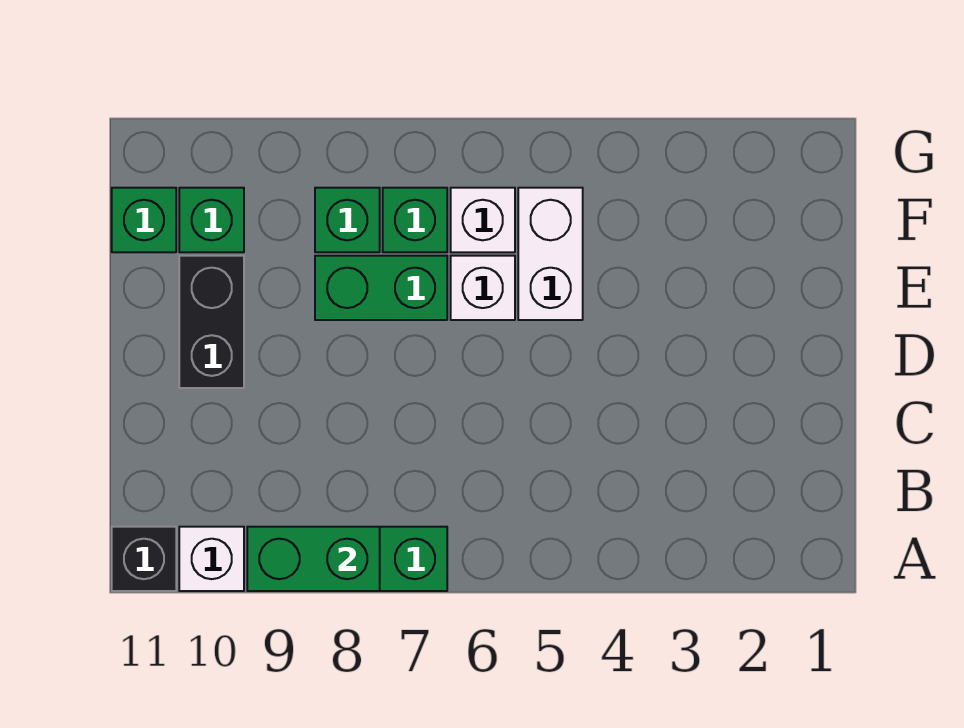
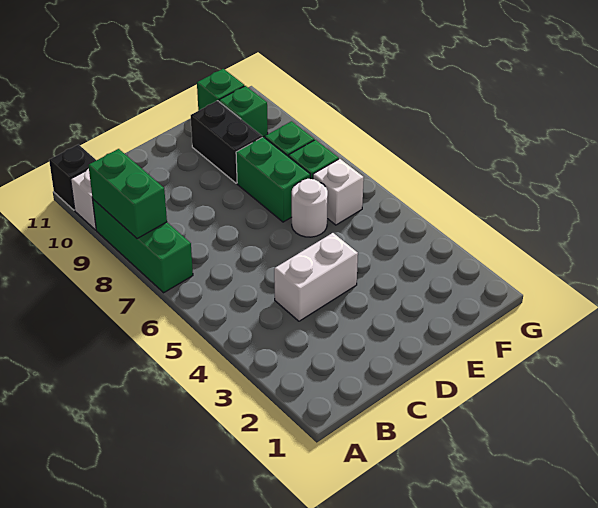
black 1x2 brick [179,256,244,388] -> black 1x2 brick turned to [191,101,262,183]
white 1x2 brick [518,188,583,320] -> white 1x2 brick moved to [274,233,358,321]
white 1x1 brick [451,256,515,320] -> white 1x1 round brick [292,179,328,237]

